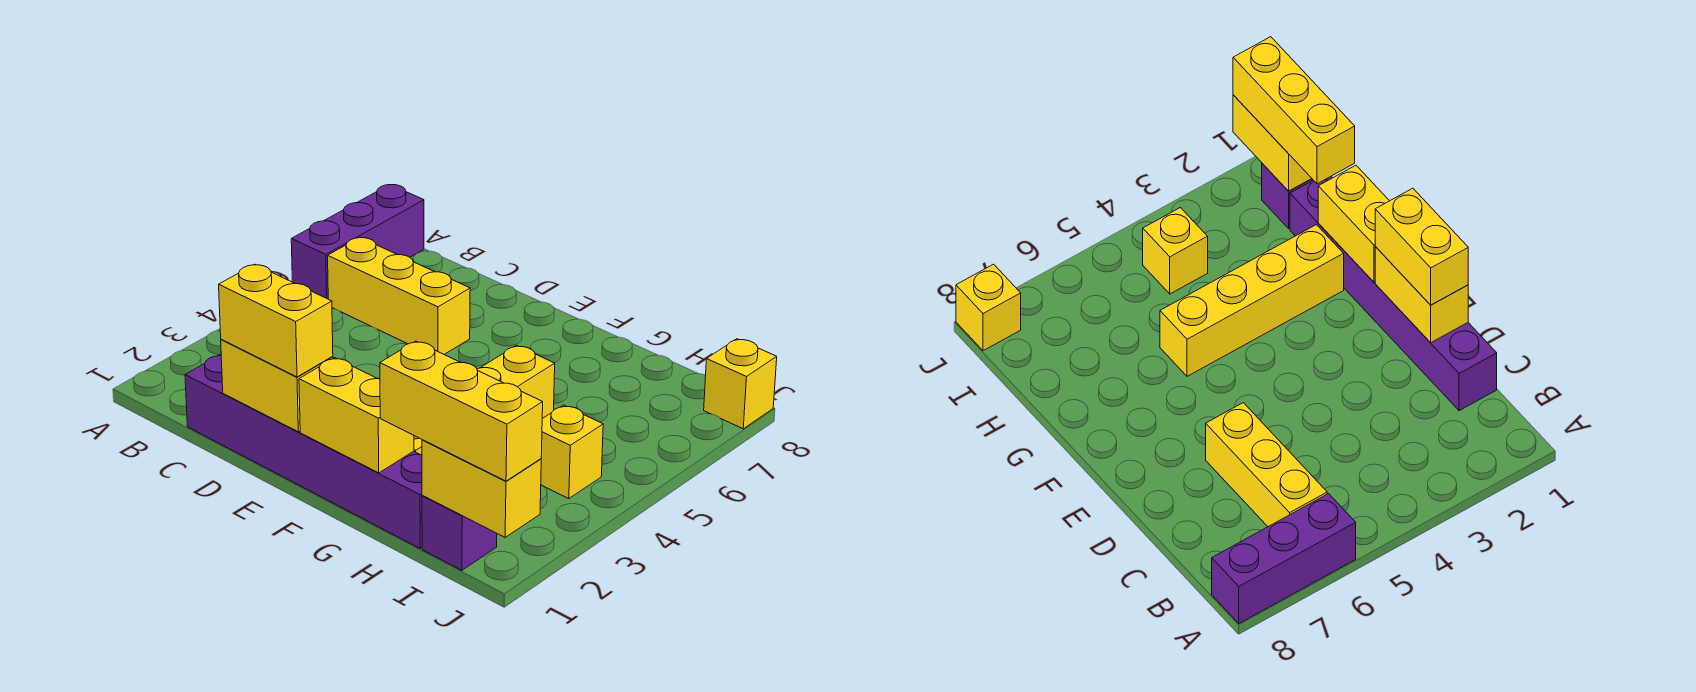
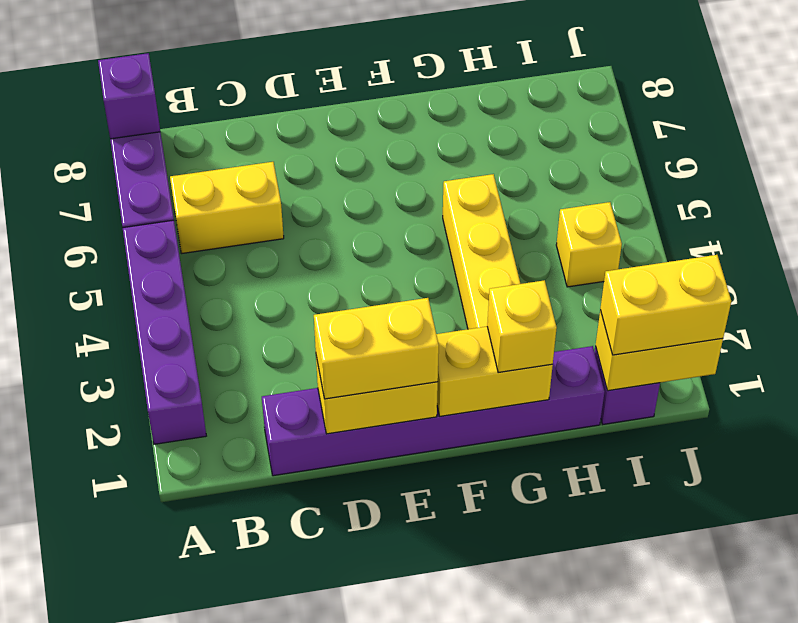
none -> purple 1x4 brick [123,220,206,444]
none -> purple 1x1 brick [98,53,160,139]
yellow 1x3 brick [328,238,470,355] -> yellow 1x2 brick [170,162,284,254]
yellow 1x3 brick [380,341,543,481] -> yellow 1x2 brick [600,255,731,355]
yellow 1x1 brick [704,339,777,429] -> yellow 1x1 brick moved to [487,280,557,373]

